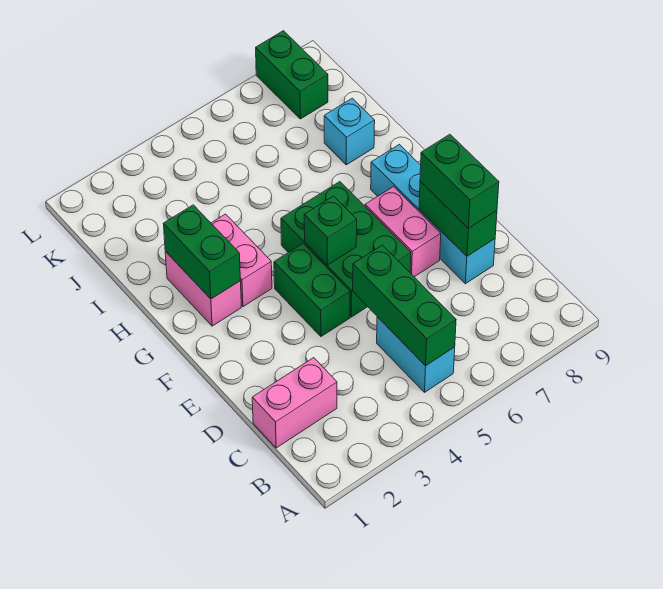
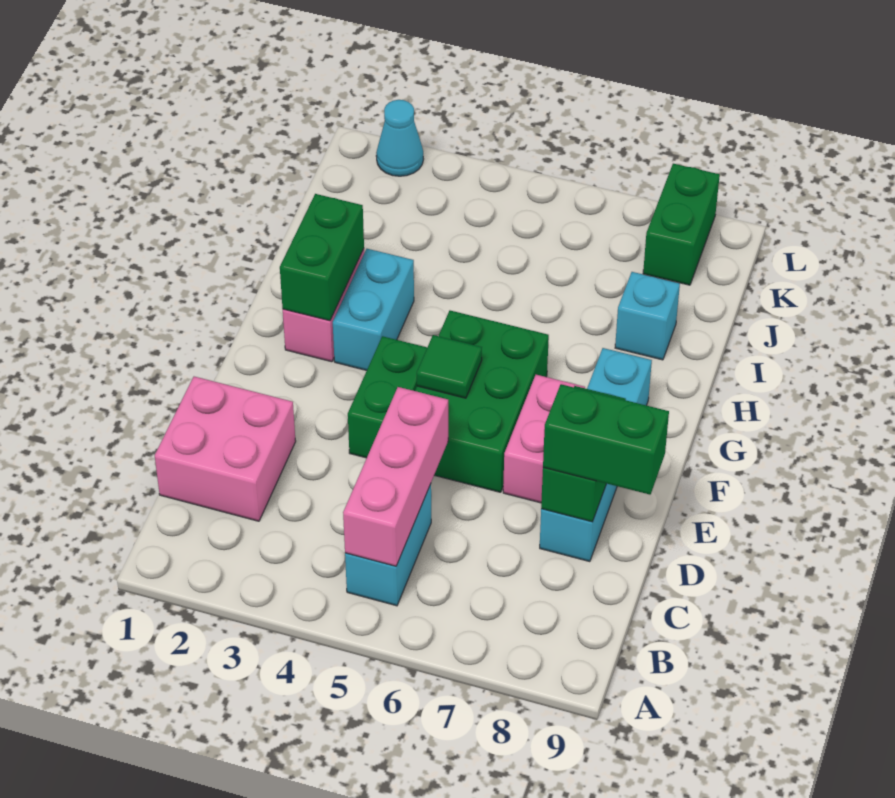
green 1x3 brick [353,245,456,366] -> pink 1x3 brick [343,387,448,566]
pink 1x2 brick [252,358,337,448] -> pink 2x2 brick [155,377,296,521]
green 1x2 brick [420,134,499,228] -> green 1x2 brick turned to [543,384,669,495]
green 1x1 brick [304,196,357,265] -> green 1x1 tile [417,335,482,398]
pink 1x2 brick [211,214,272,307] -> cyan 1x2 brick [333,249,414,370]
none -> cyan 1x1 cone [376,100,423,176]

